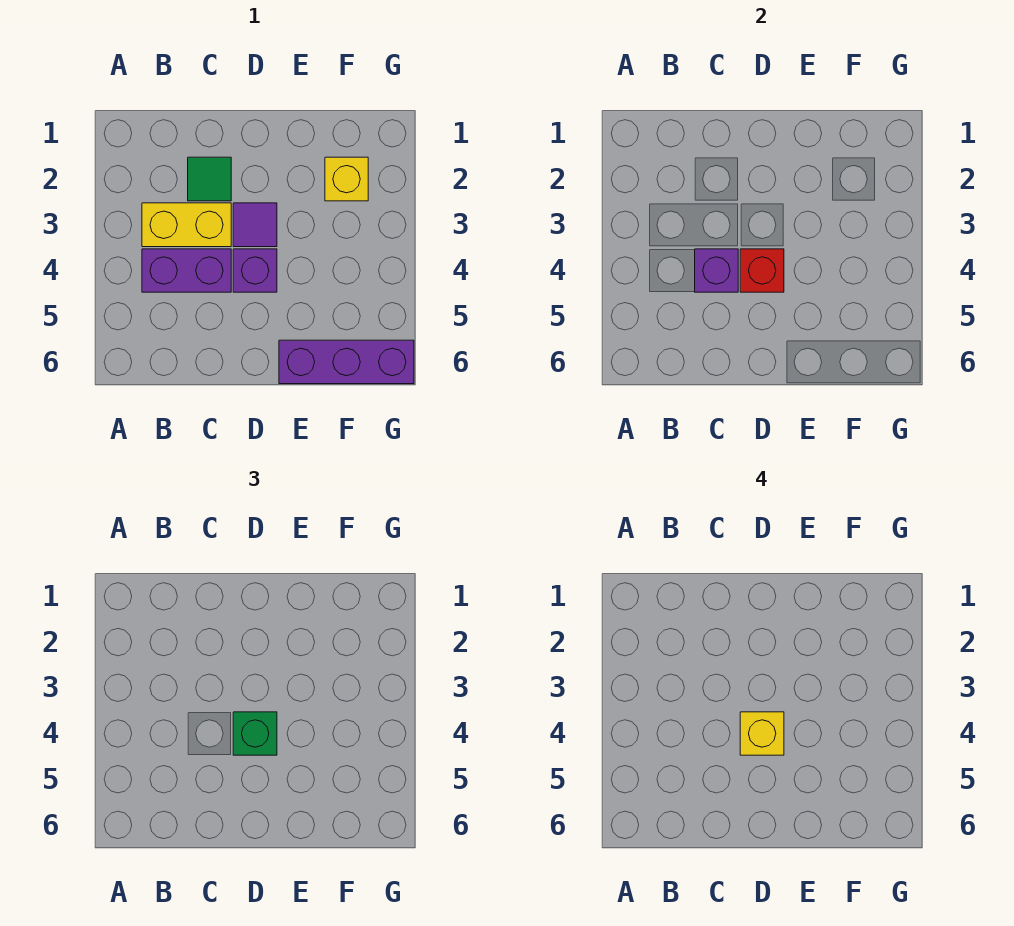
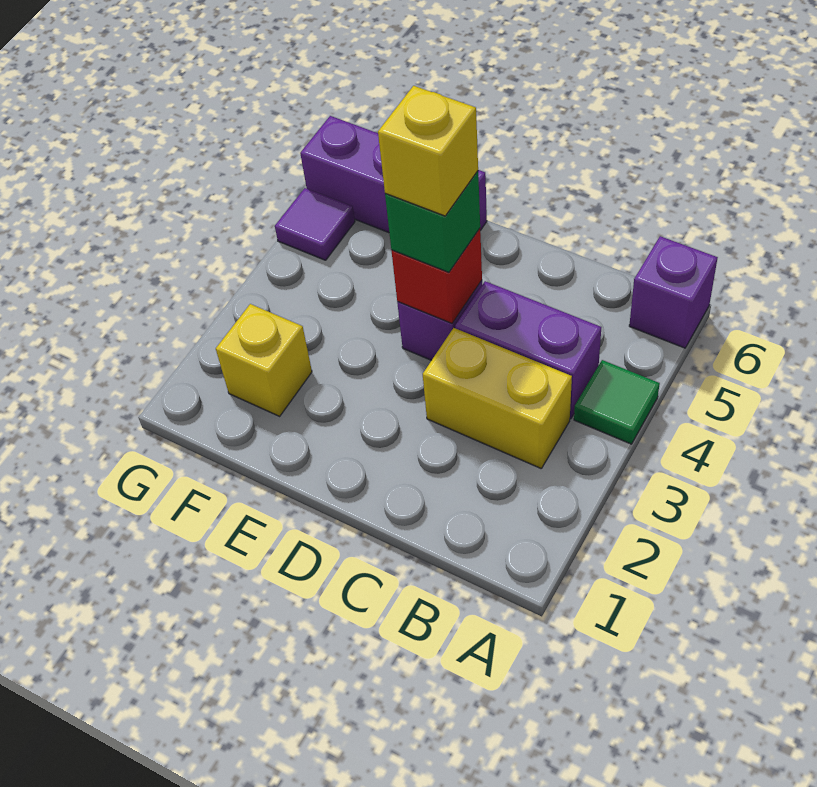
green 1x1 tile [188,157,231,201] -> green 1x1 tile moved to [574,360,660,444]
purple 1x1 brick [695,249,738,292] -> purple 1x1 brick moved to [629,236,718,348]
purple 1x1 tile [233,203,277,247] -> purple 1x1 tile moved to [275,188,355,260]

